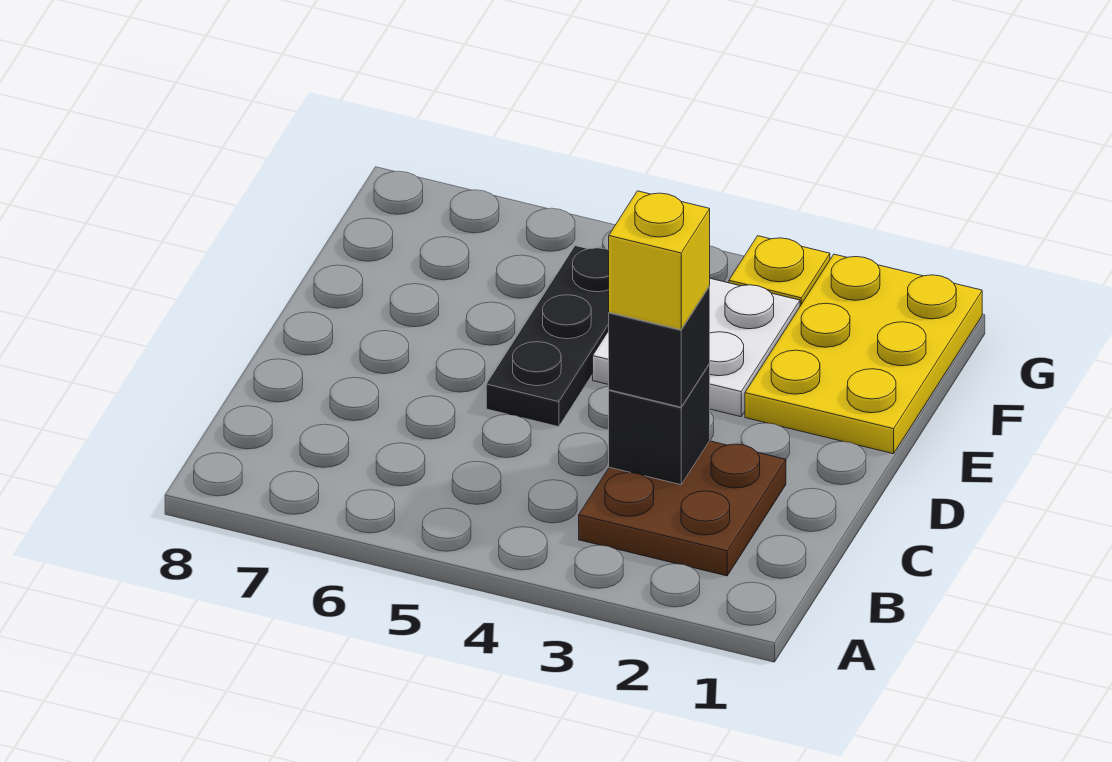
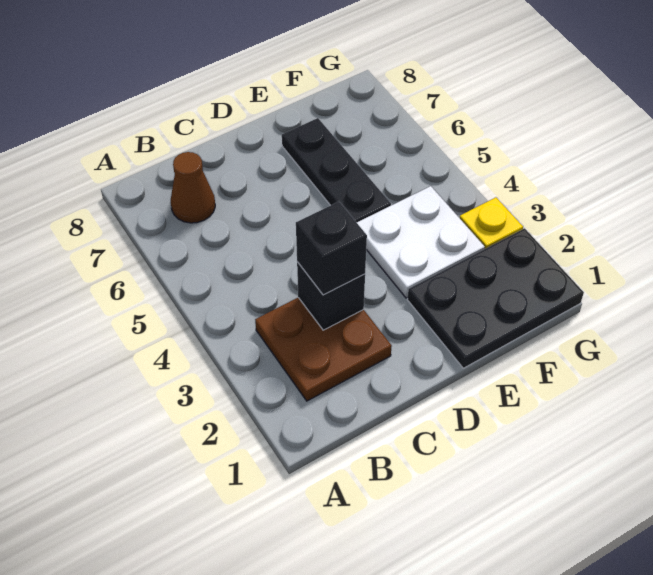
none -> brown 1x1 cone [171,152,215,223]
yellow 1x1 brick [609,191,710,330] -> none
black 1x3 plate [486,246,609,427] -> black 1x3 plate turned to [282,118,391,222]
yellow 2x3 plate [745,254,982,454] -> black 2x3 plate [407,228,584,368]

